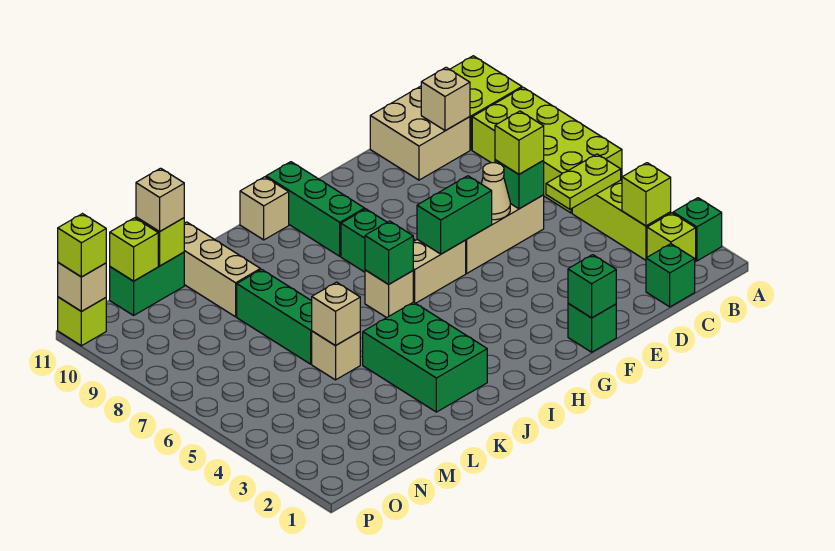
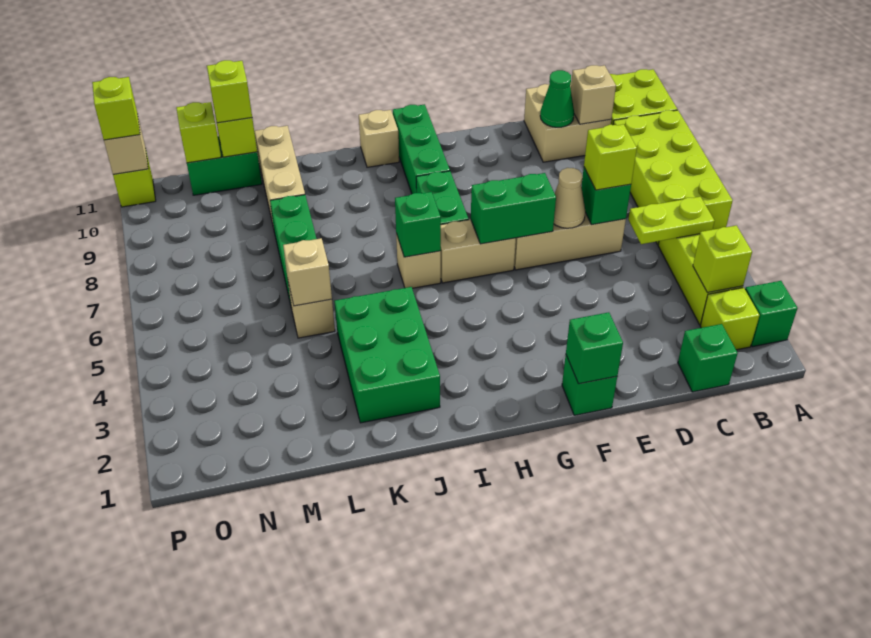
none -> green 1x1 cone [540,70,574,127]
tan 1x1 brick [136,168,184,232] -> lime 1x1 brick [207,60,252,123]

